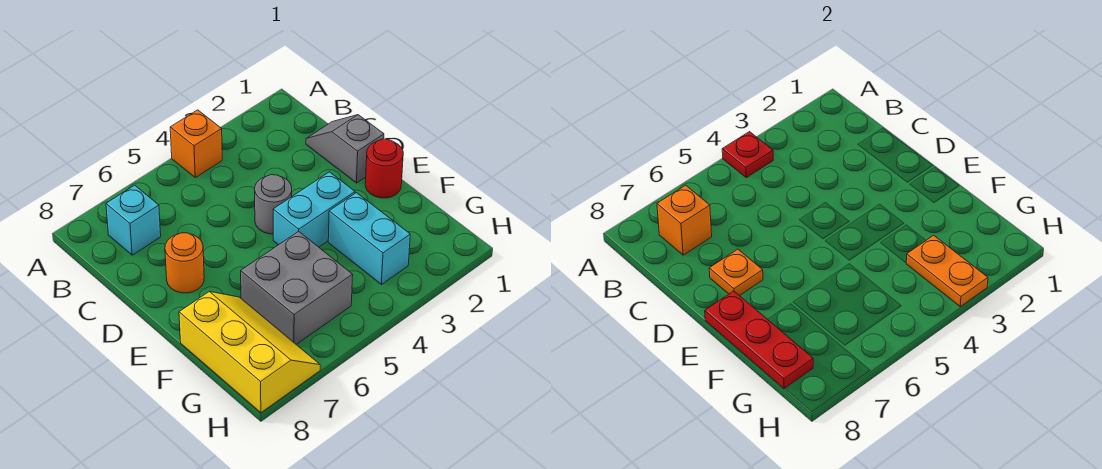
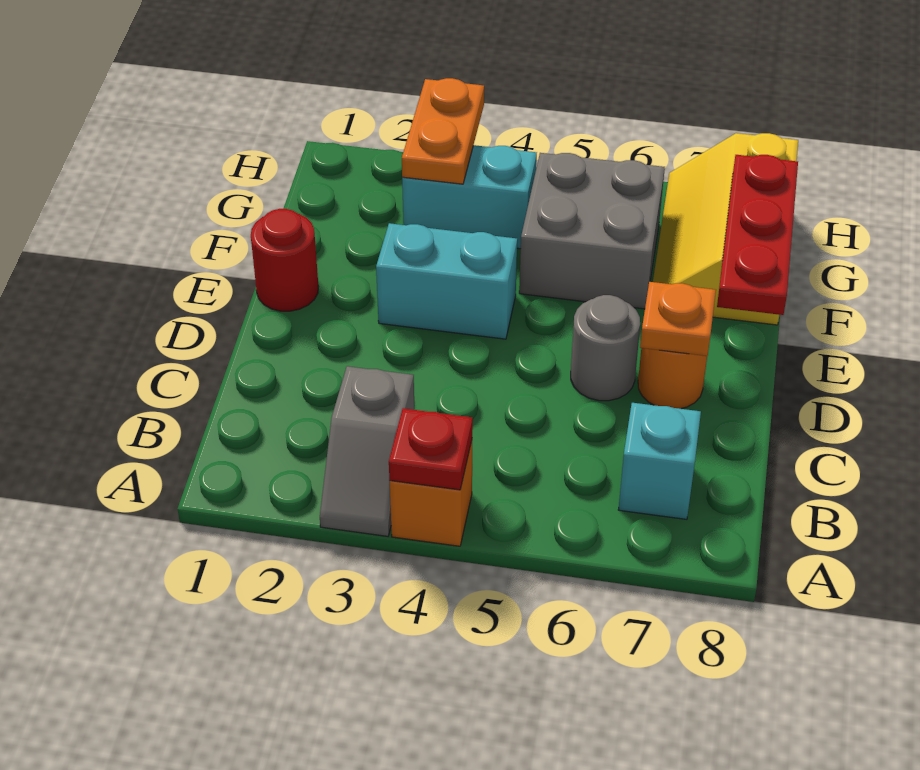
orange 1x1 brick [657,185,712,255] -> none
grey 1x2 slope [306,115,384,183] -> grey 1x2 slope moved to [320,366,414,536]
grey 1x1 round brick [255,175,292,234] -> grey 1x1 round brick moved to [571,295,640,401]
cyan 1x2 brick [328,193,410,285] -> cyan 1x2 brick turned to [402,145,537,249]

